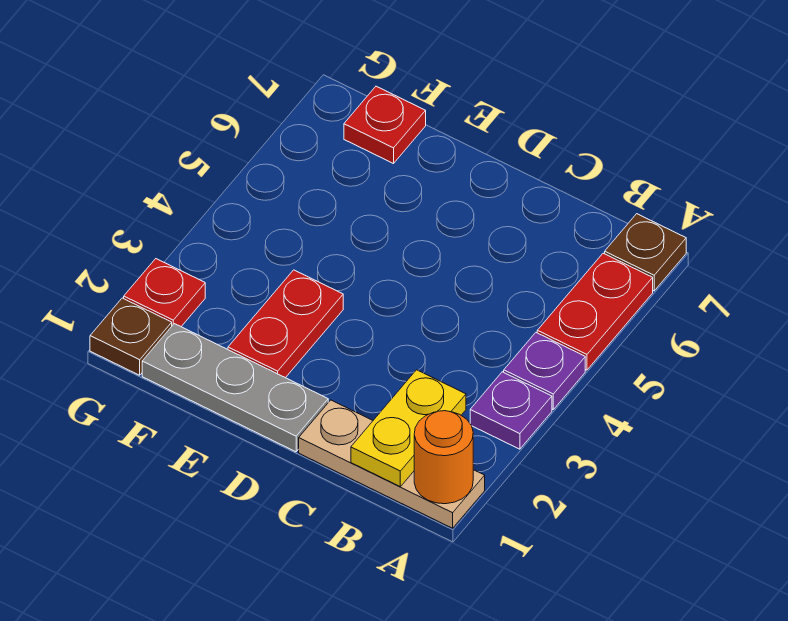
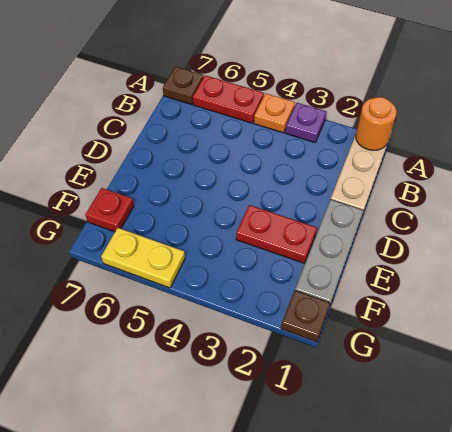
purple 1x1 plate [504,333,585,409] -> orange 1x1 plate [254,93,295,133]
yellow 1x2 plate [351,370,466,487] -> yellow 1x2 plate moved to [101,228,185,288]
red 1x1 plate [124,259,205,326] -> none

